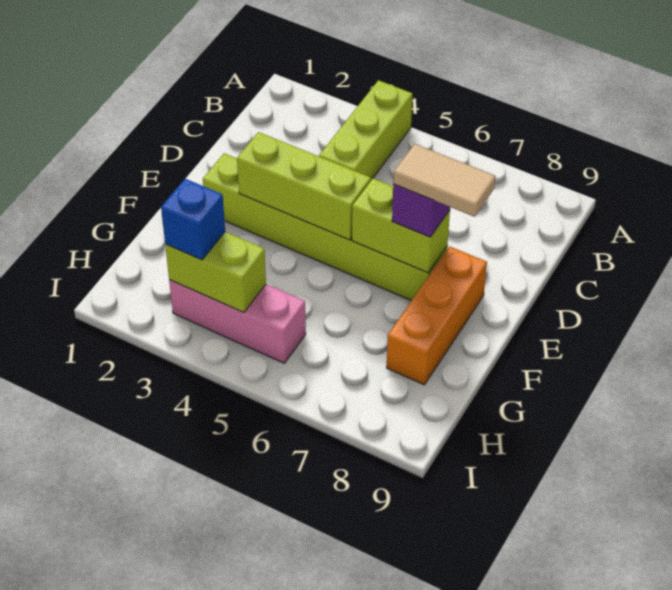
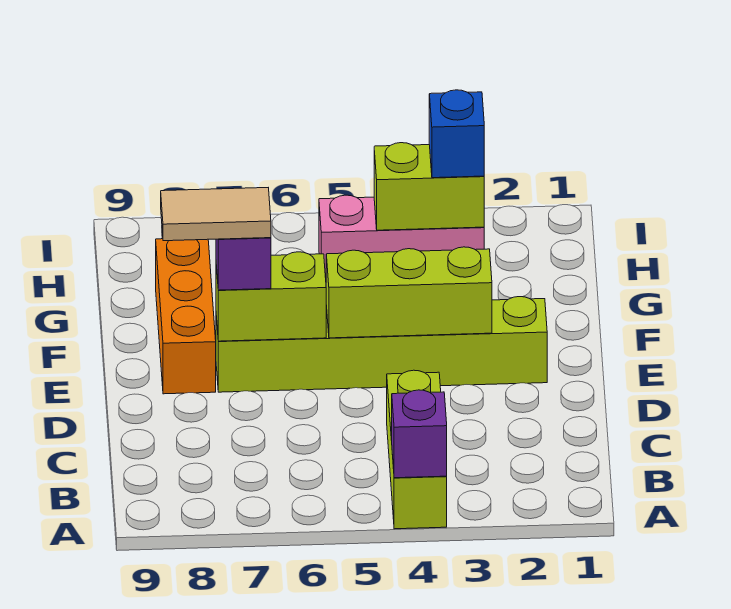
none -> purple 1x1 brick [392,390,447,478]

